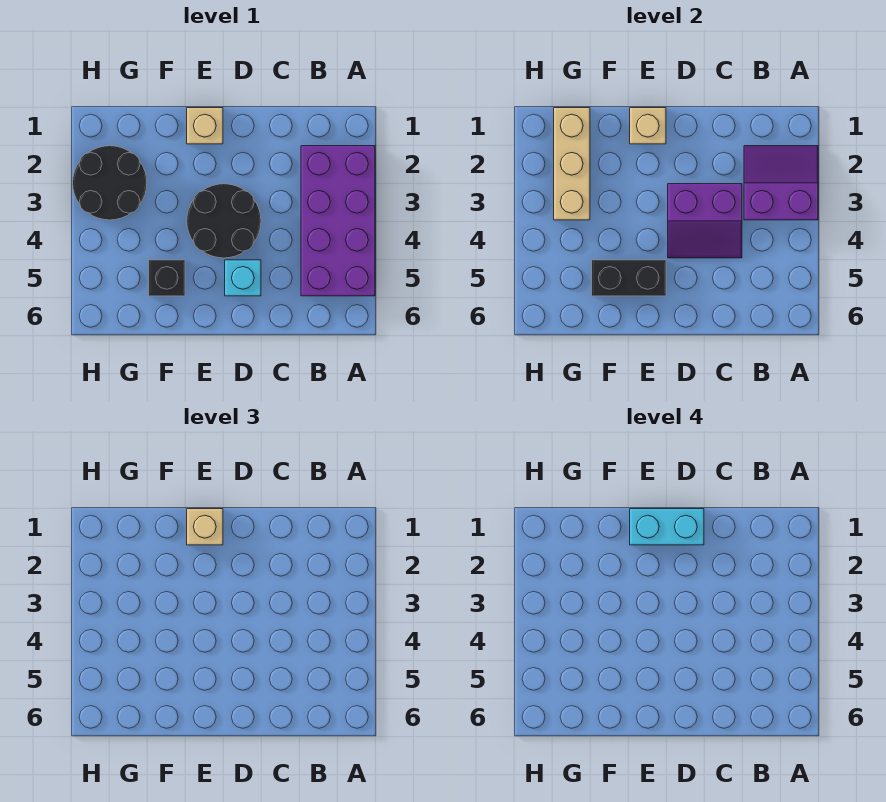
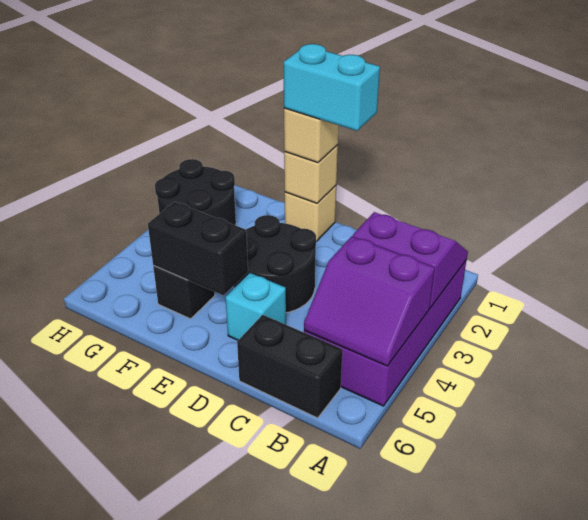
none -> black 1x2 brick [237,315,342,418]
purple 2x2 slope [668,184,742,258] -> purple 2x2 slope moved to [304,236,435,366]
tan 1x3 brick [554,108,590,220] -> none

